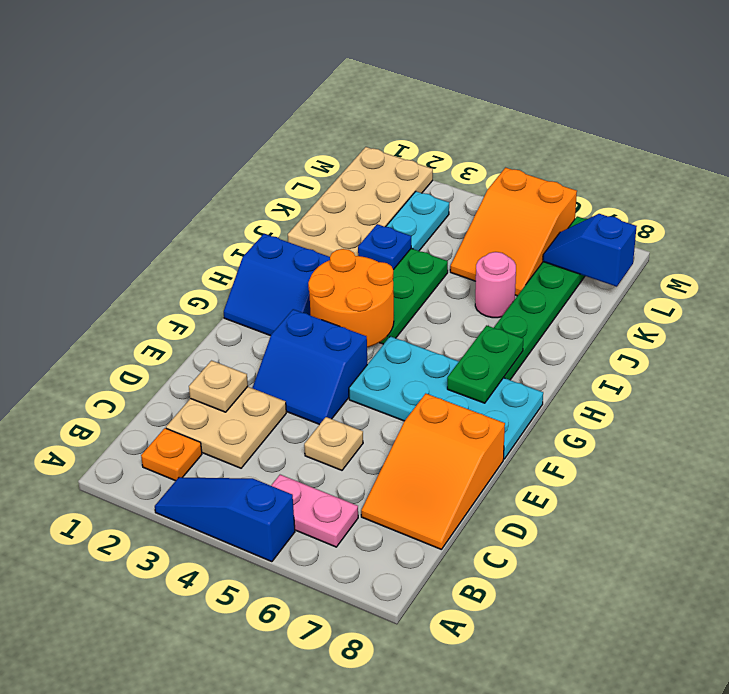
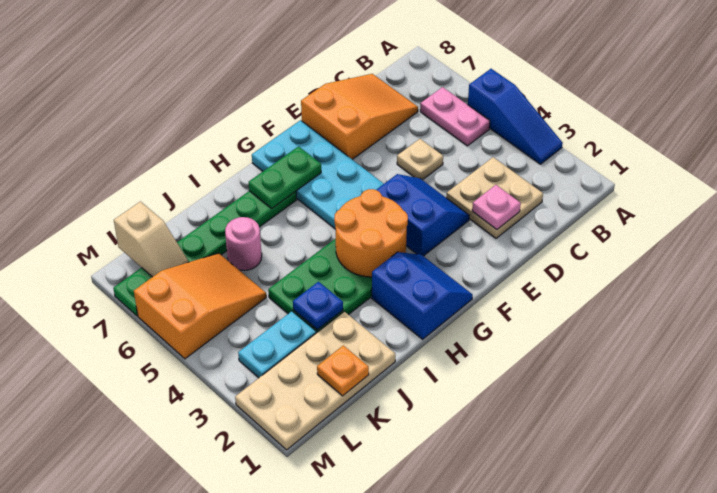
orange 1x1 plate [141,428,202,481] -> orange 1x1 plate moved to [317,345,369,396]
tan 1x1 plate [189,361,248,412] -> pink 1x1 plate [472,185,521,230]
blue 1x2 slope [543,214,637,287] -> tan 1x2 slope [114,202,189,277]

